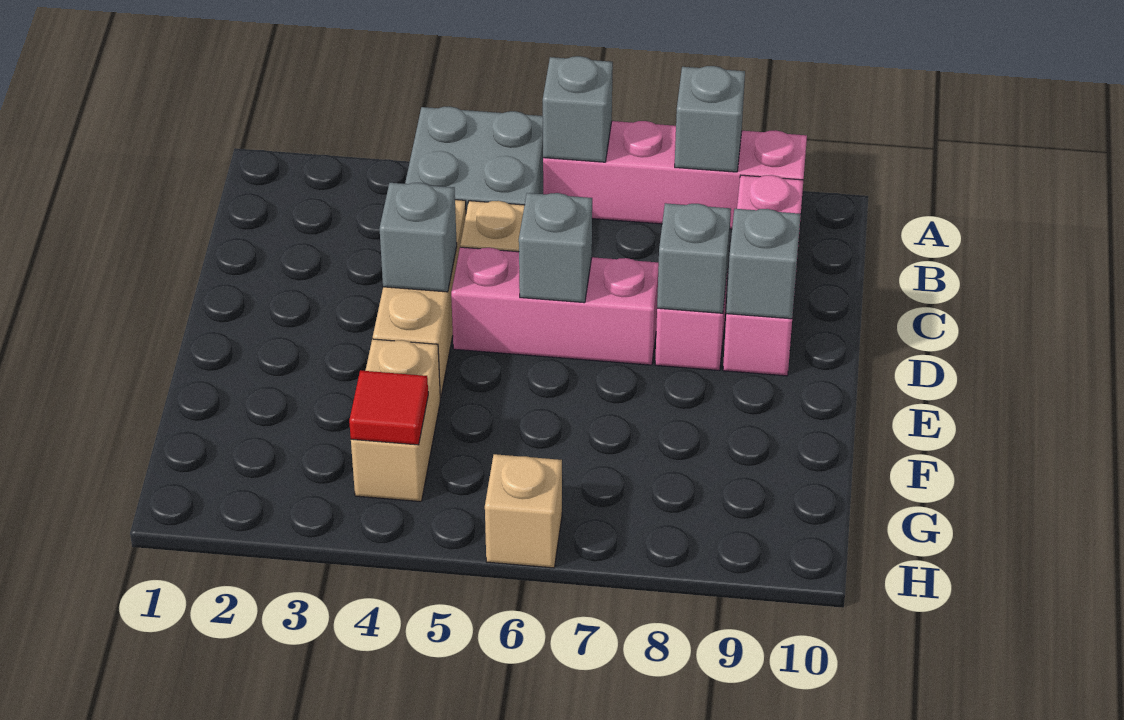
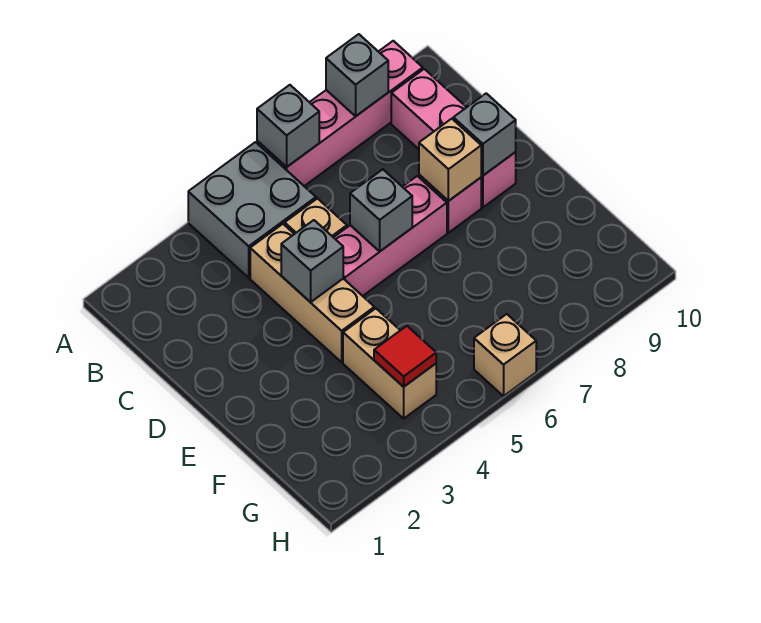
grey 1x1 brick [657,203,731,313] -> tan 1x1 brick [419,119,481,201]

